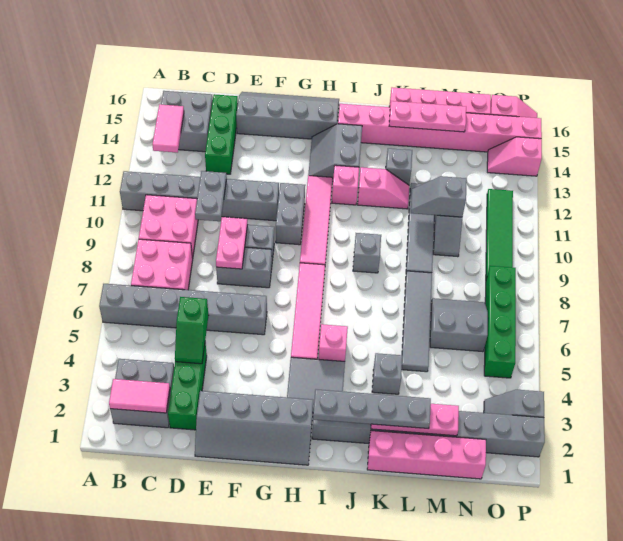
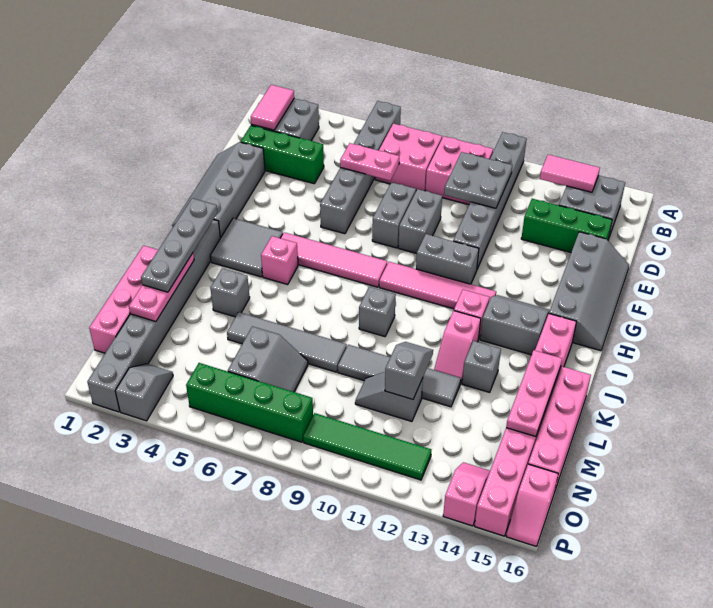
green 1x2 slope [175,297,208,364] -> none
grey 1x2 plate [195,171,227,221] -> grey 2x2 plate [444,152,512,208]
pink 1x2 plate [216,217,248,269] -> pink 1x2 plate moved to [340,143,399,180]

